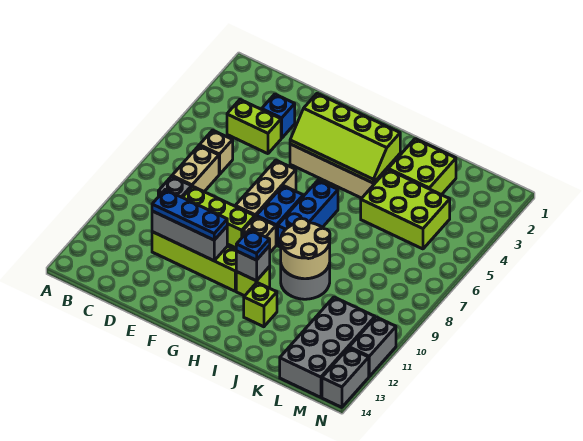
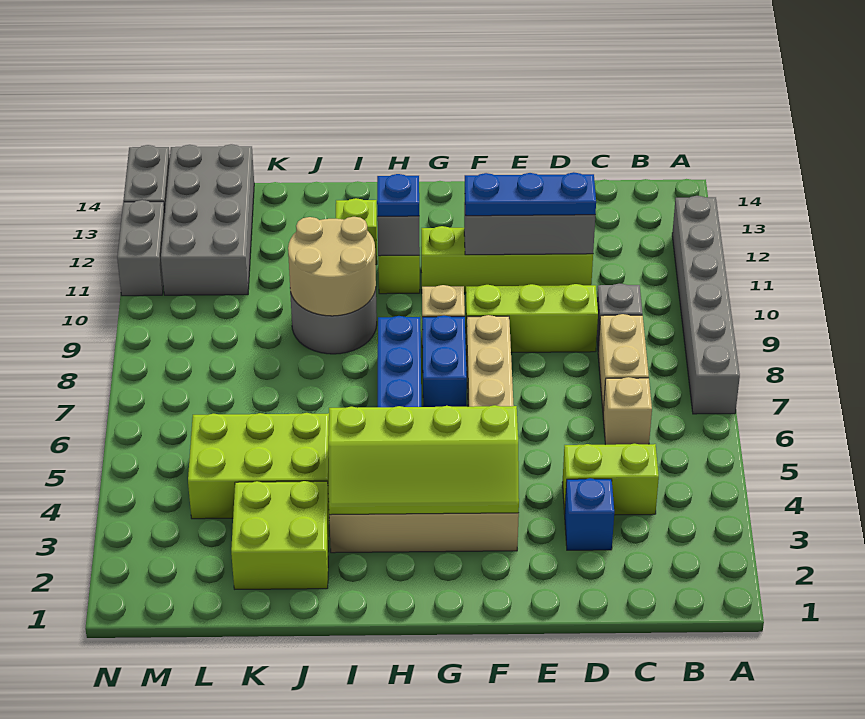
none -> grey 1x6 brick [672,196,740,414]
lime 2x4 slope [290,94,400,183] -> lime 2x4 slope turned to [328,405,519,515]

